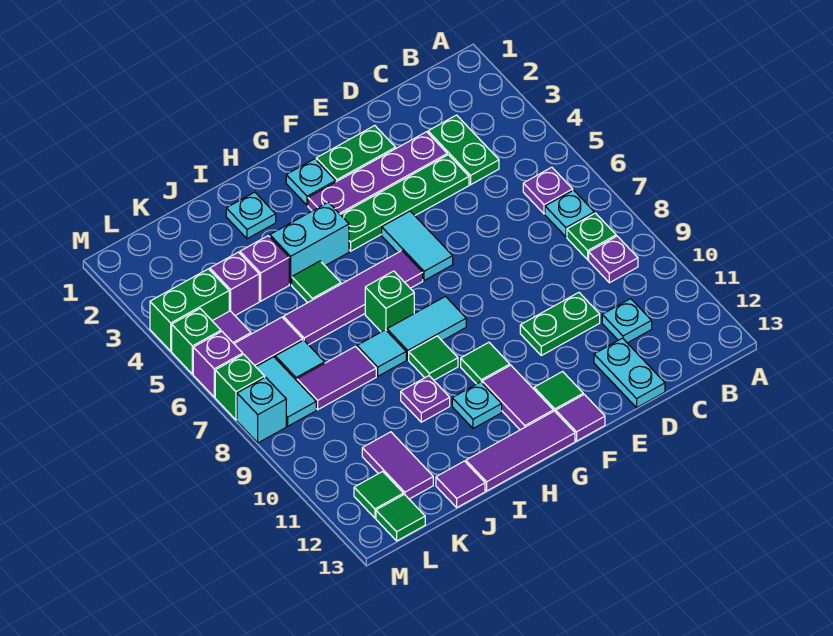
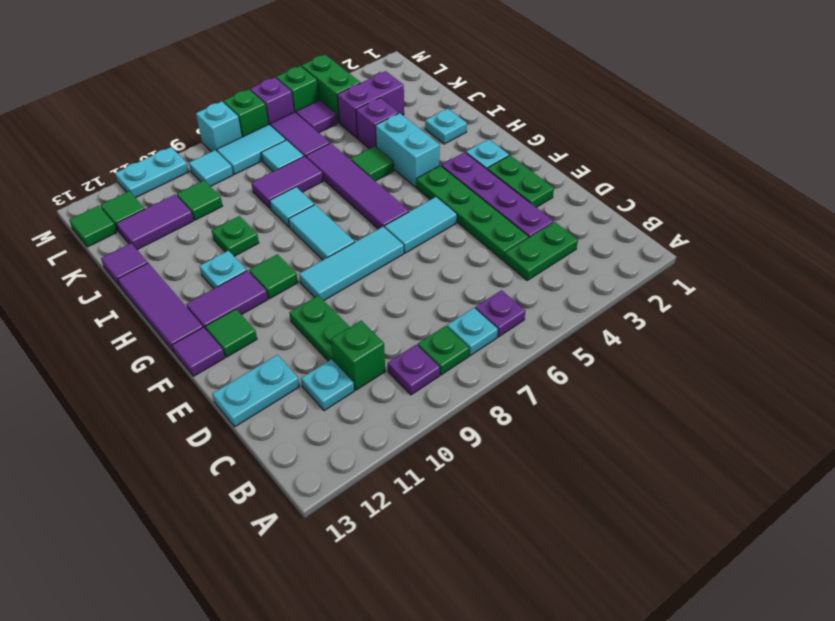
none -> cyan 1x3 tile [299,227,404,301]
green 1x1 brick [365,271,414,332] -> green 1x1 brick moved to [331,321,385,390]
green 1x1 tile [409,336,458,380] -> green 1x1 tile moved to [177,181,223,220]
purple 1x1 plate [401,376,450,422] -> green 1x1 plate [212,216,259,256]
purple 1x2 tile [297,346,376,410] -> purple 1x2 tile turned to [251,156,323,209]
purple 1x1 brick [210,252,259,315] -> purple 1x2 brick [337,71,404,138]
none -> cyan 1x1 tile [189,150,233,186]
none -> cyan 1x2 plate [115,147,189,198]

